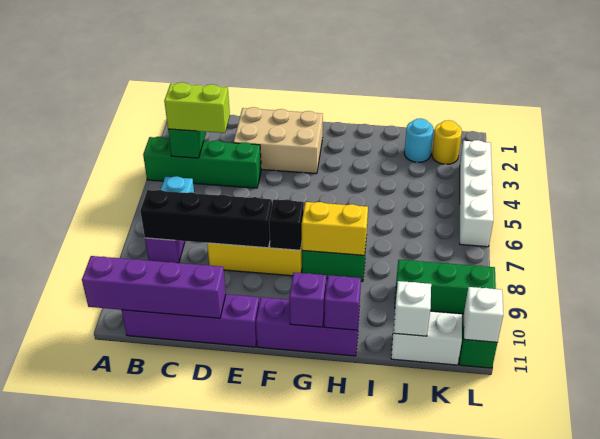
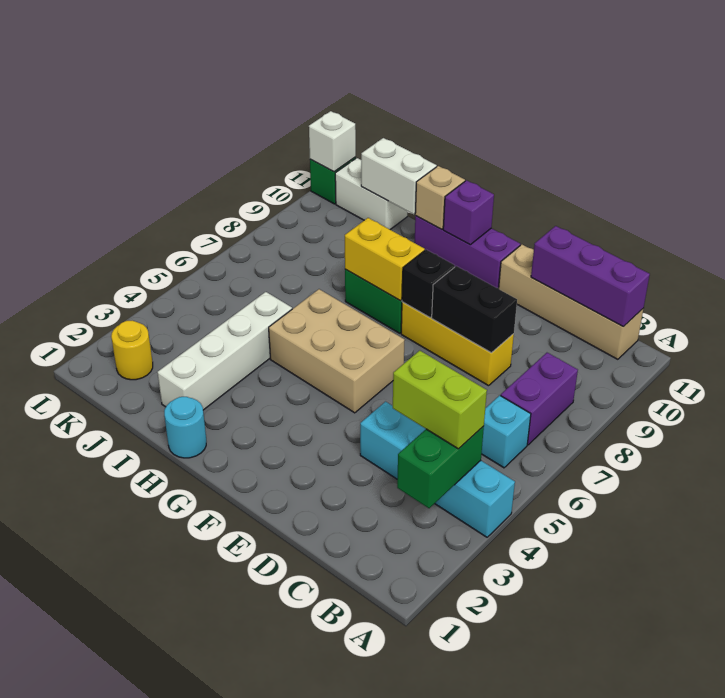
green 1x4 brick [143,136,261,188] -> cyan 1x4 brick [360,402,515,537]
purple 1x4 brick [82,256,226,318] -> purple 1x3 brick [531,226,650,326]
black 1x4 brick [140,190,272,248] -> black 1x2 brick [432,266,517,353]
purple 1x4 brick [122,294,259,347] -> tan 1x4 brick [499,245,643,359]
tan 2x3 brick [233,107,323,174] -> tan 2x3 brick moved to [269,289,405,413]
purple 1x1 brick [324,275,361,330] -> tan 1x1 brick [415,166,465,229]
cyan 1x1 round brick [404,118,433,162] -> cyan 1x1 round brick moved to [164,397,206,458]
green 1x3 brick [395,260,496,314] -> none
white 1x1 brick [394,281,431,336] -> white 1x2 brick [361,138,437,214]
white 1x4 brick [460,140,493,247] -> white 1x4 brick moved to [157,292,292,410]

